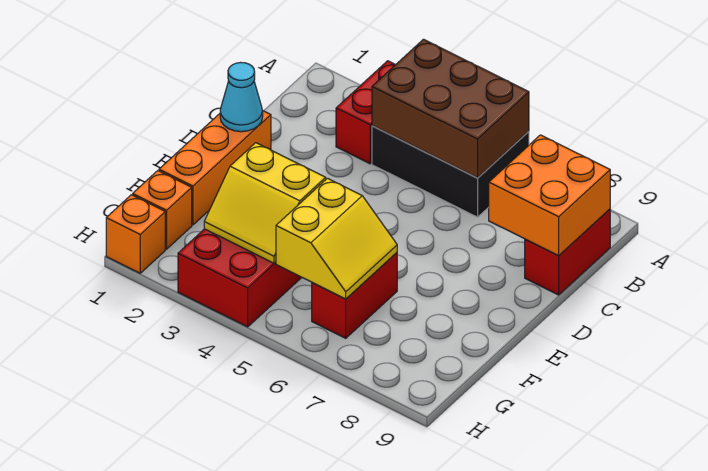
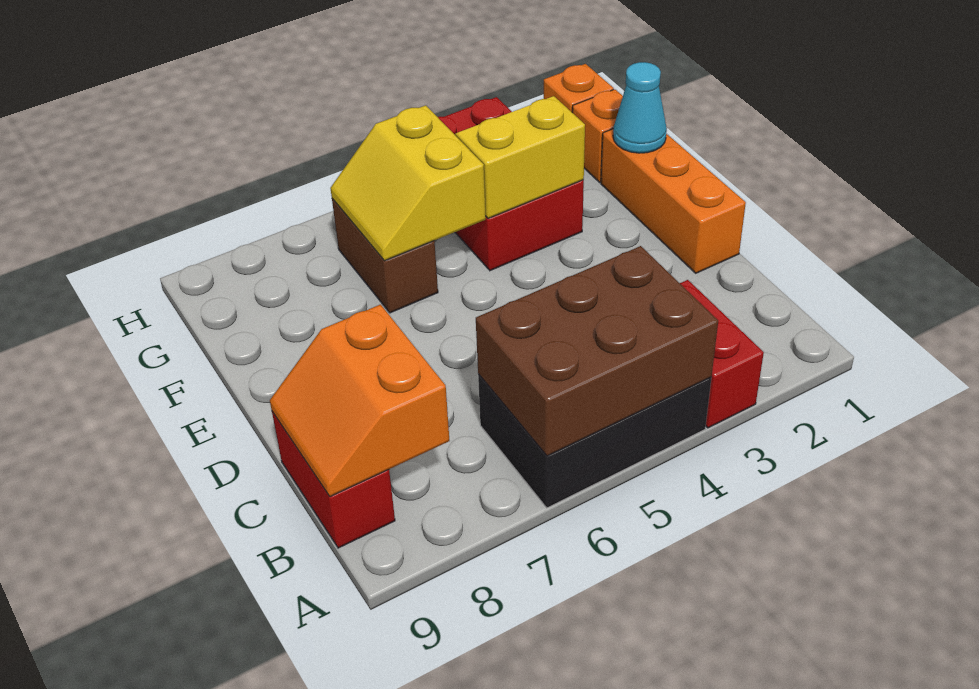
orange 2x2 brick [489,135,610,256] -> orange 2x2 slope [270,305,449,497]
cyan 1x1 cone [220,62,263,132] -> cyan 1x1 cone moved to [613,62,667,153]
red 1x2 brick [312,253,397,338] -> brown 1x2 brick [332,199,438,313]

